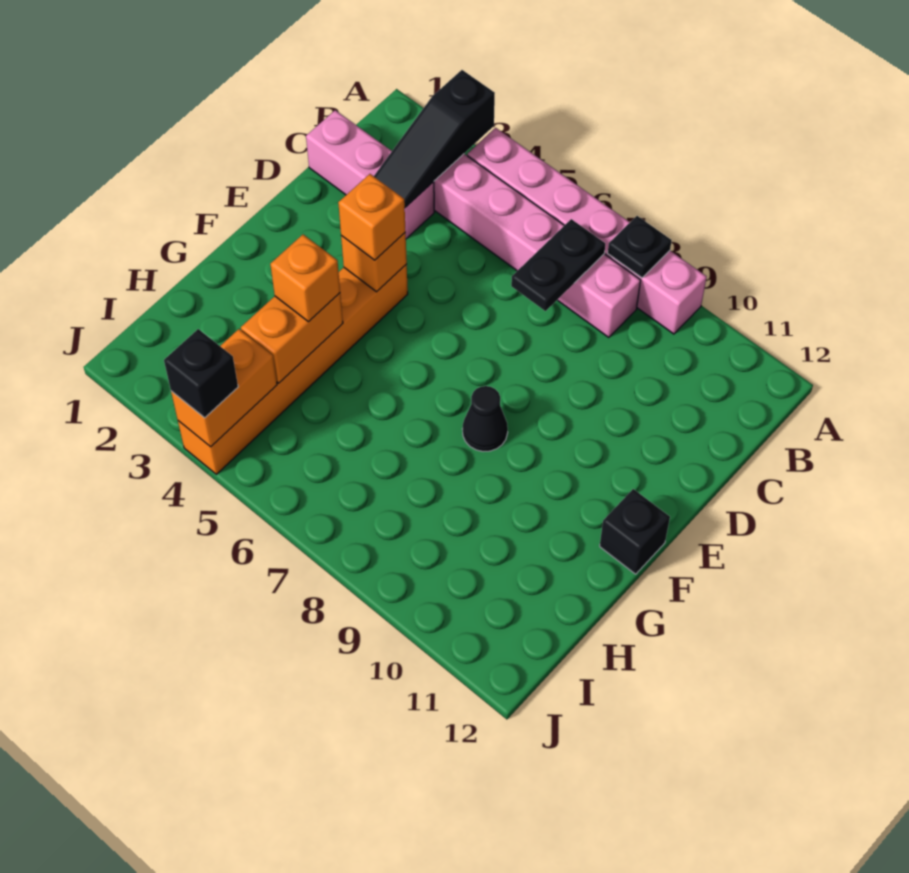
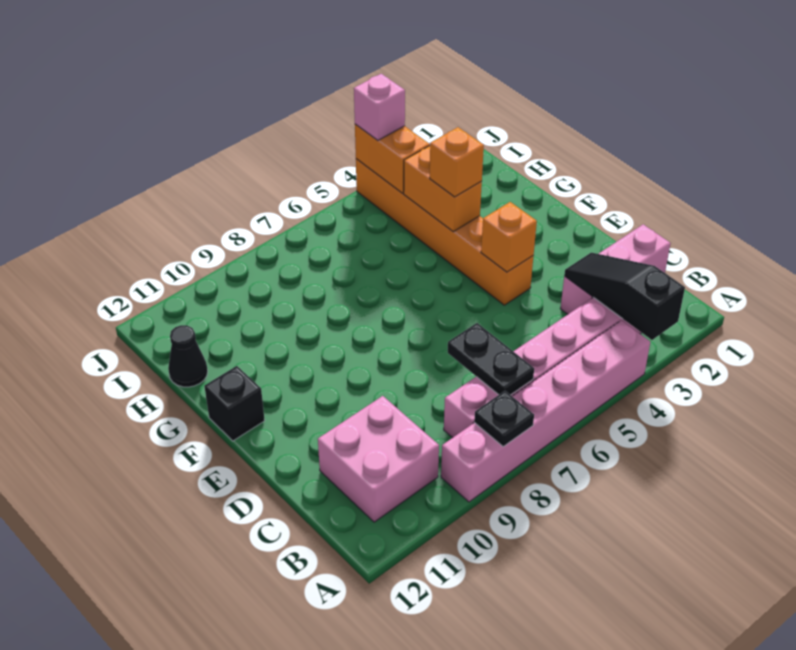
none -> pink 2x2 brick [318,396,439,522]
orange 1x1 brick [338,174,406,260] -> none
black 1x1 cone [462,386,508,451] -> black 1x1 cone moved to [168,325,208,387]
black 1x1 brick [164,329,238,418] -> pink 1x1 brick [354,74,405,140]

